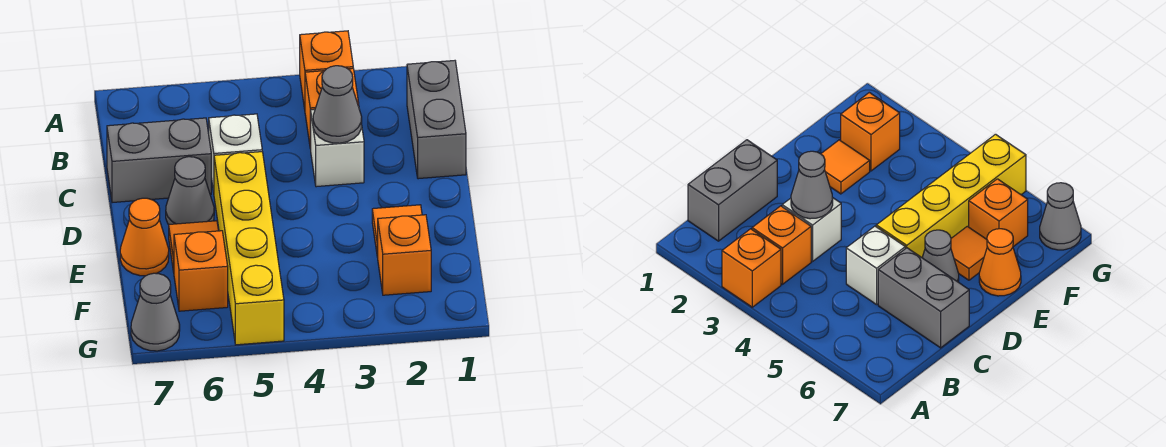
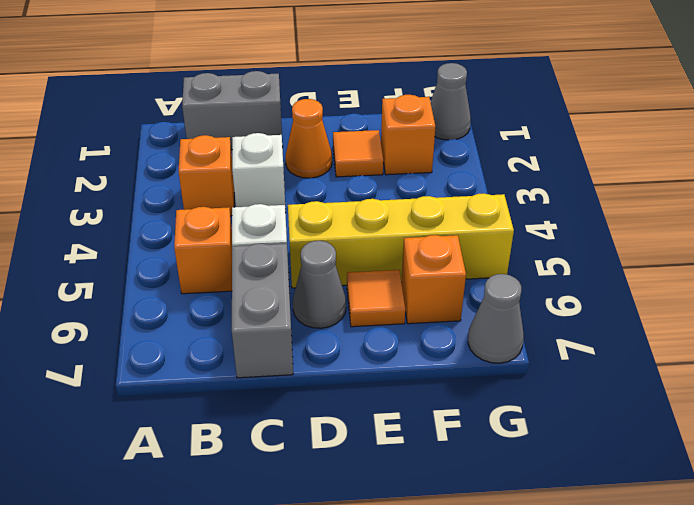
orange 1x1 brick [300,31,353,109] -> orange 1x1 brick moved to [174,207,232,294]
grey 1x1 cone [313,66,362,143] -> grey 1x1 cone moved to [431,63,471,140]
orange 1x1 cone [120,198,169,276] -> orange 1x1 cone moved to [285,99,332,178]

